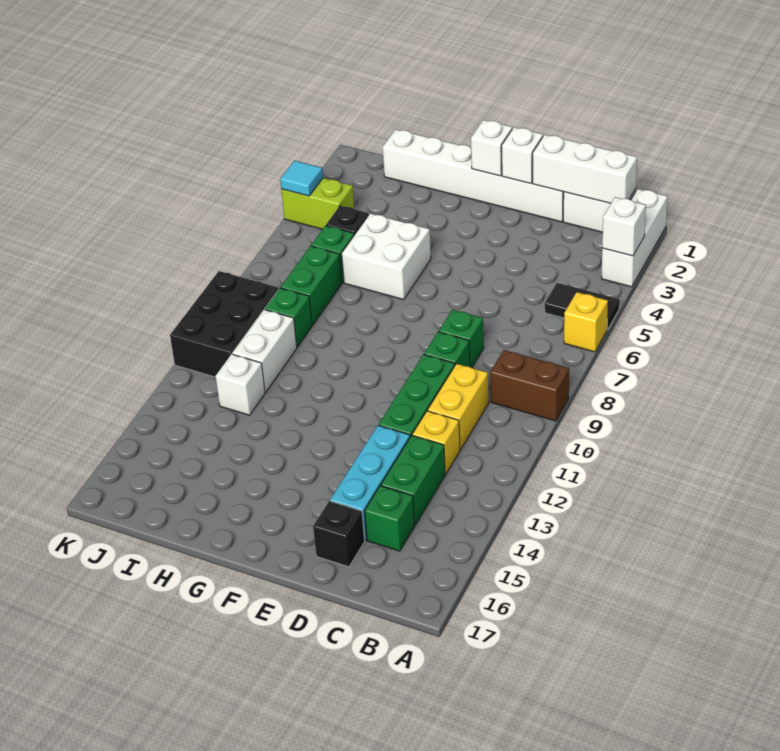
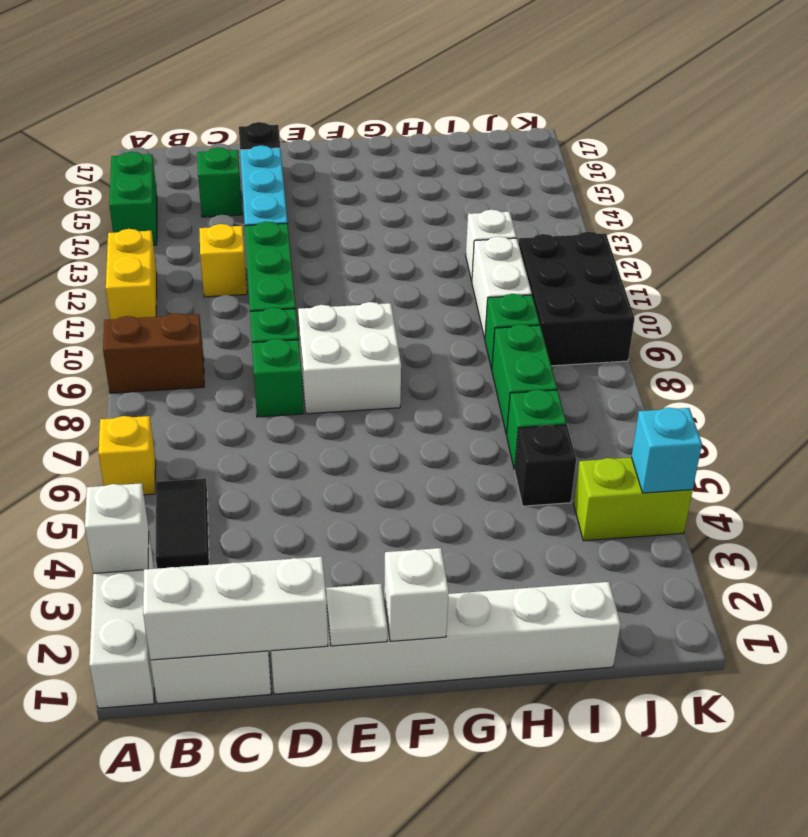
black 1x2 tile [545,283,620,330] -> black 1x2 tile turned to [156,478,209,568]
yellow 1x2 brick [428,364,489,450] -> yellow 1x2 brick moved to [106,229,157,319]
green 1x2 brick [381,435,445,525] -> green 1x2 brick moved to [109,152,157,245]
white 1x1 brick [502,127,543,183] -> white 1x1 tile [326,584,387,646]
white 2x2 brick [342,213,431,300] -> white 2x2 brick moved to [298,302,401,414]
cyan 1x1 tile [280,161,323,196] -> cyan 1x1 brick [632,408,702,493]

